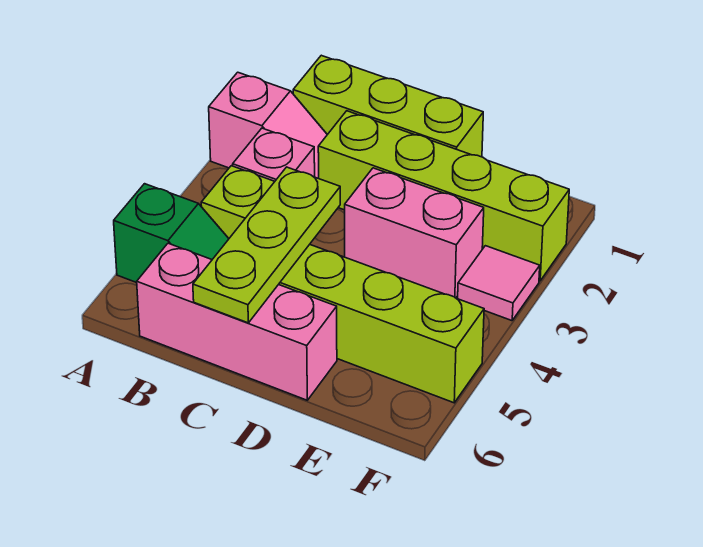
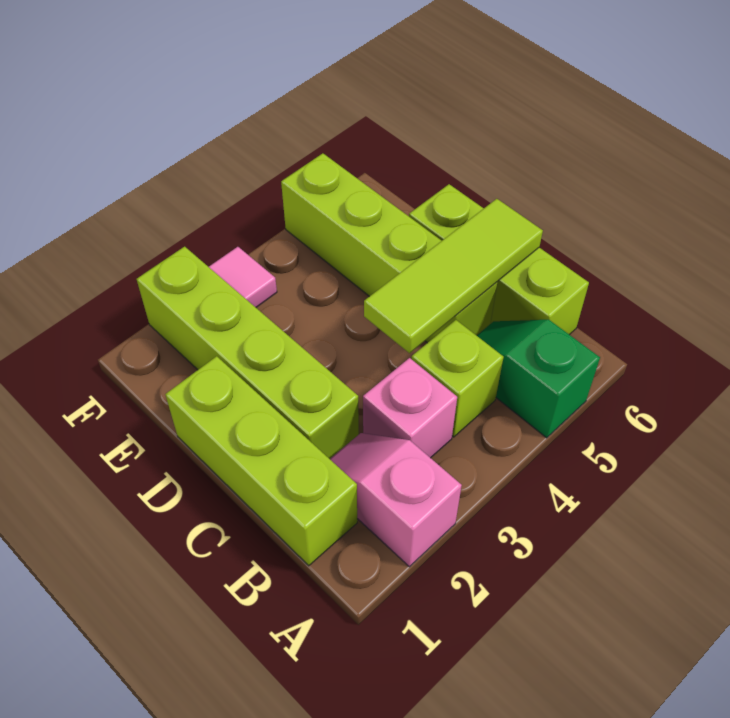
pink 1x3 brick [137,243,337,400] -> lime 1x3 brick [409,184,589,335]
lime 1x3 plate [193,167,340,323] -> lime 1x3 tile [364,199,543,353]
pink 1x2 brick [345,168,484,298] -> none

